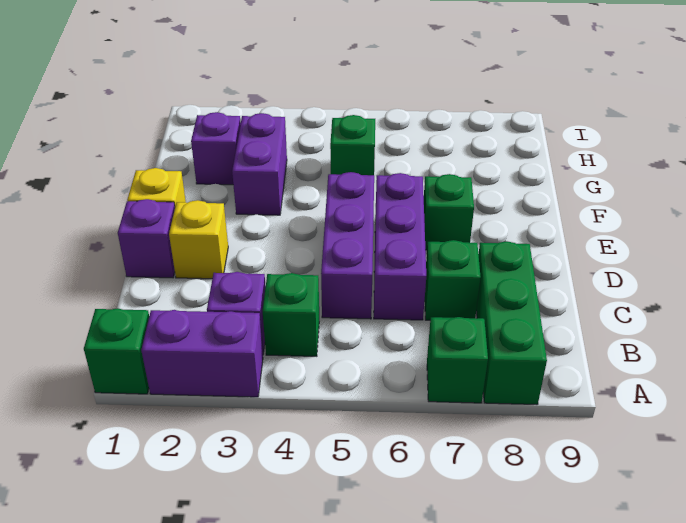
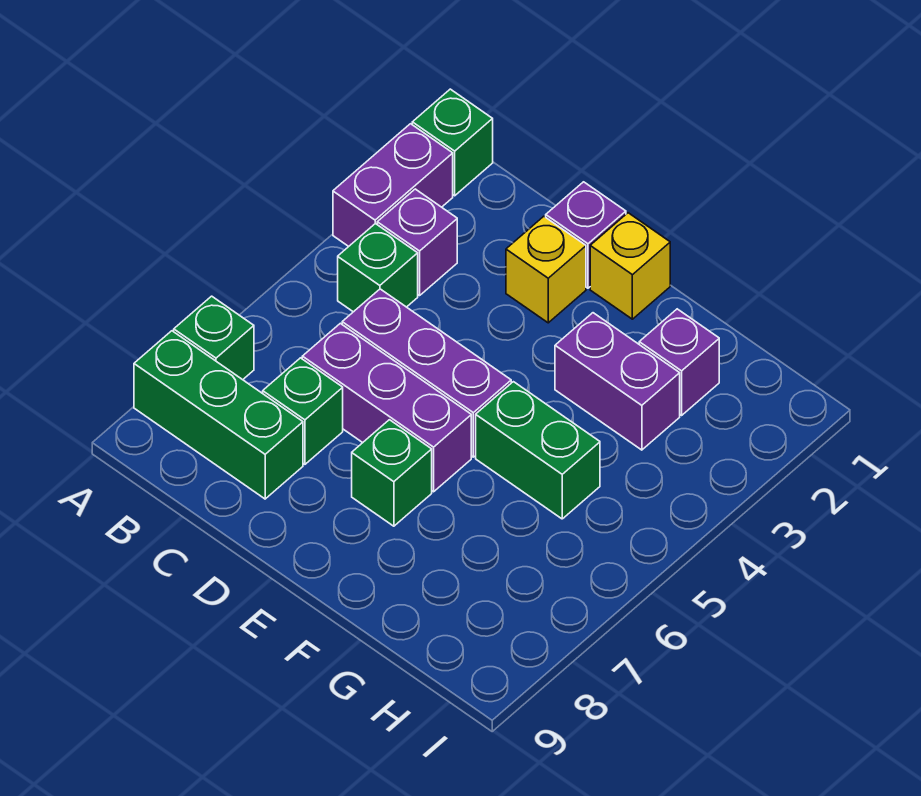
green 1x1 brick [330,115,375,175] -> green 1x2 brick [476,382,600,519]

